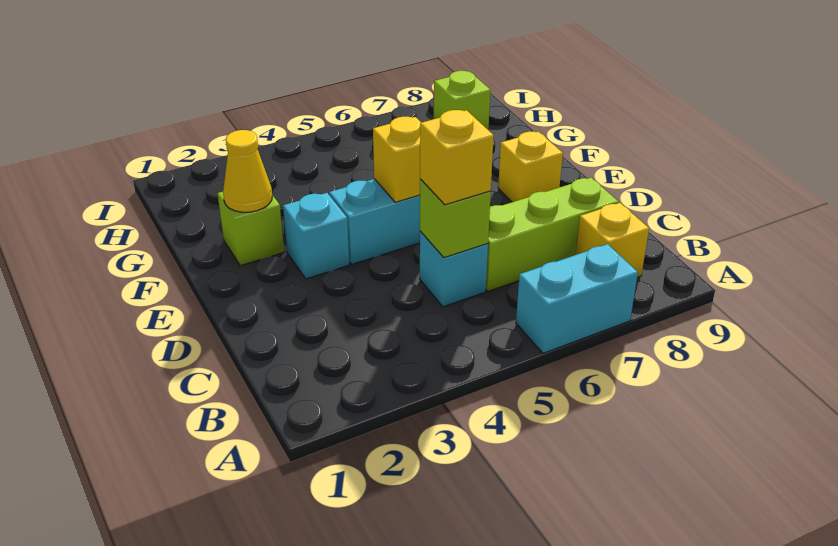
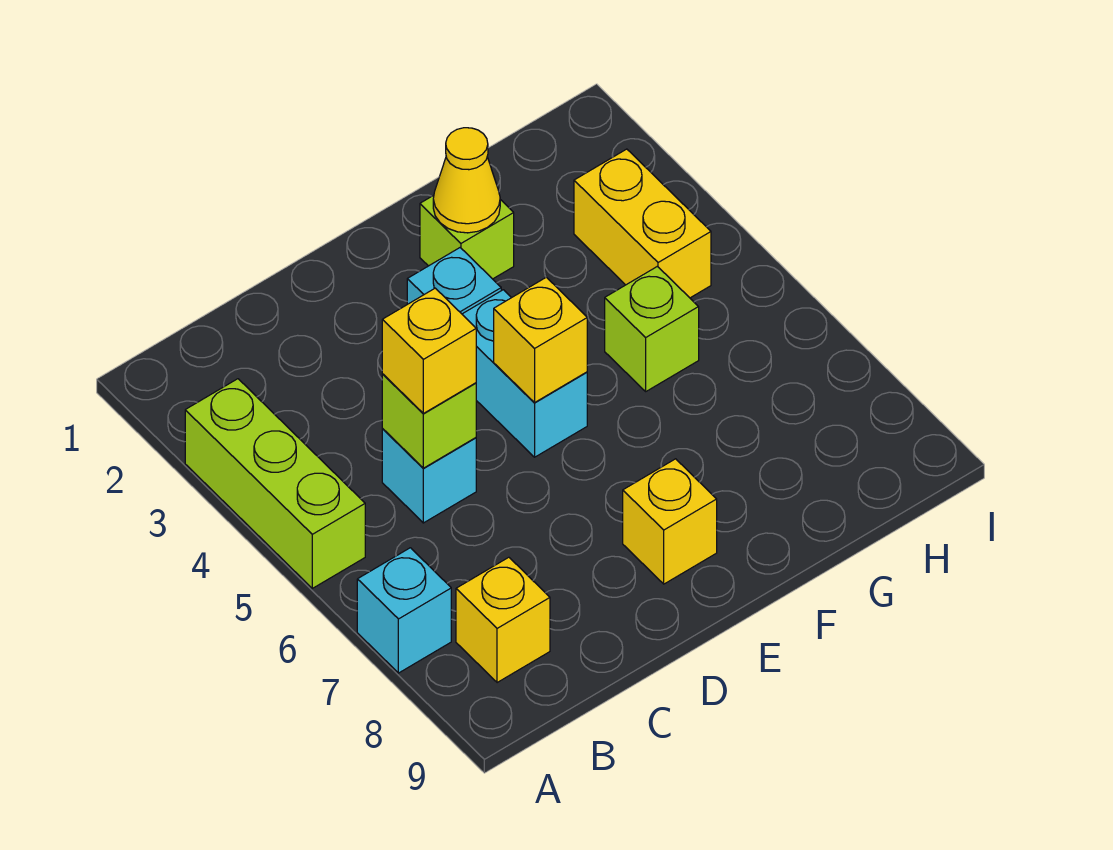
cyan 1x2 brick [516,244,638,353] -> cyan 1x1 brick [357,548,451,673]
lime 1x3 brick [486,178,618,291] -> lime 1x3 brick moved to [185,379,365,588]
none -> yellow 1x2 brick [574,149,711,298]
lime 1x1 brick [434,71,490,130] -> lime 1x1 brick moved to [605,266,699,391]

